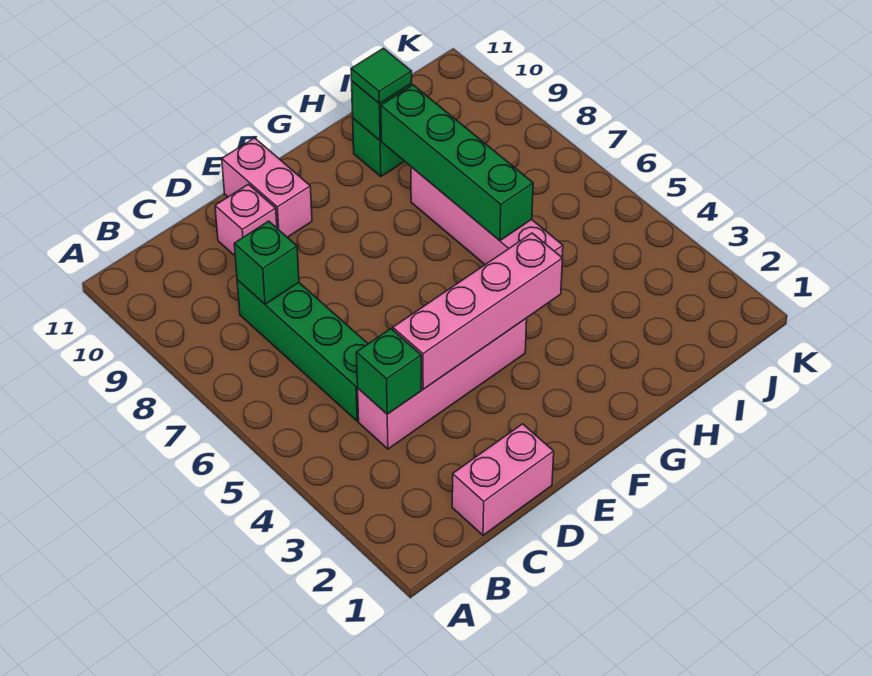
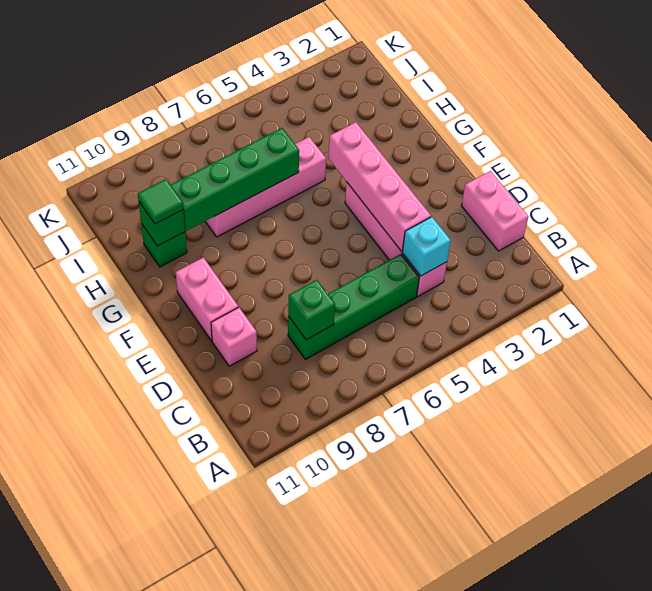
green 1x1 brick [356,329,421,414] -> cyan 1x1 brick [402,217,451,276]
pink 1x2 brick [222,138,312,237] -> pink 1x2 brick turned to [176,257,238,341]

